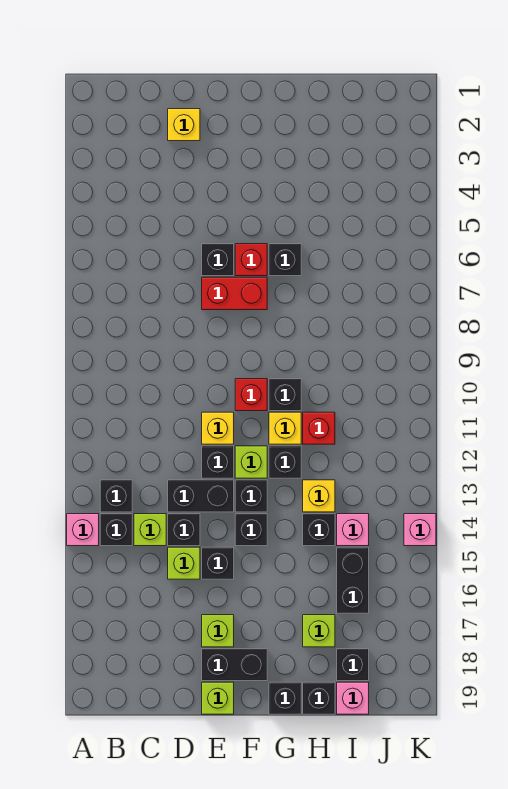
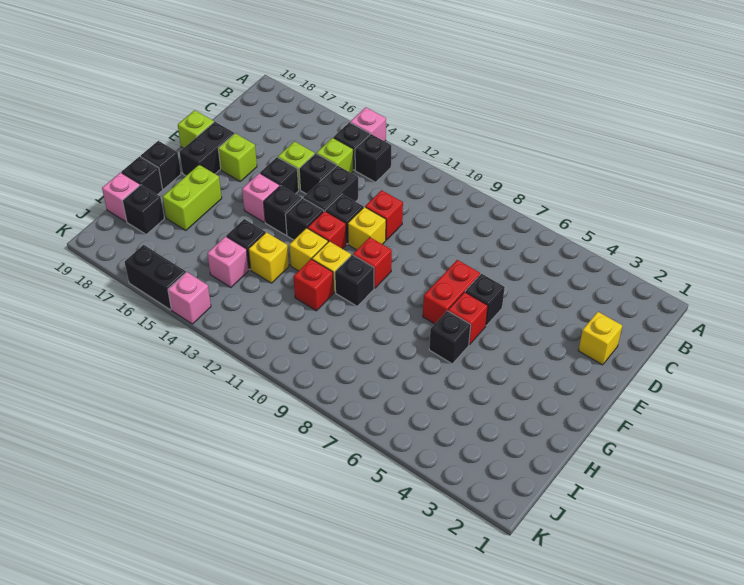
none -> red 1x1 brick [365,190,403,240]
lime 1x1 brick [235,446,267,478] -> red 1x1 brick [308,211,346,249]
none -> pink 1x1 brick [242,173,280,222]
black 1x1 brick [269,446,301,478] -> yellow 1x1 brick [289,228,328,271]
lime 1x1 brick [303,615,335,647] -> lime 1x2 brick [163,165,222,230]
black 1x2 brick [337,547,369,613] -> black 1x2 brick moved to [125,245,186,310]

